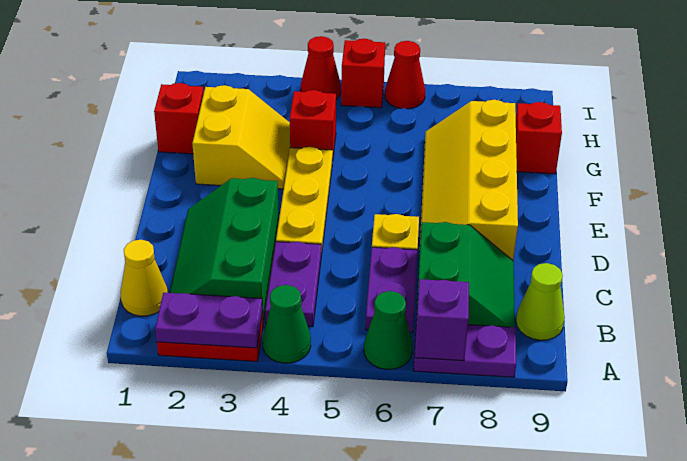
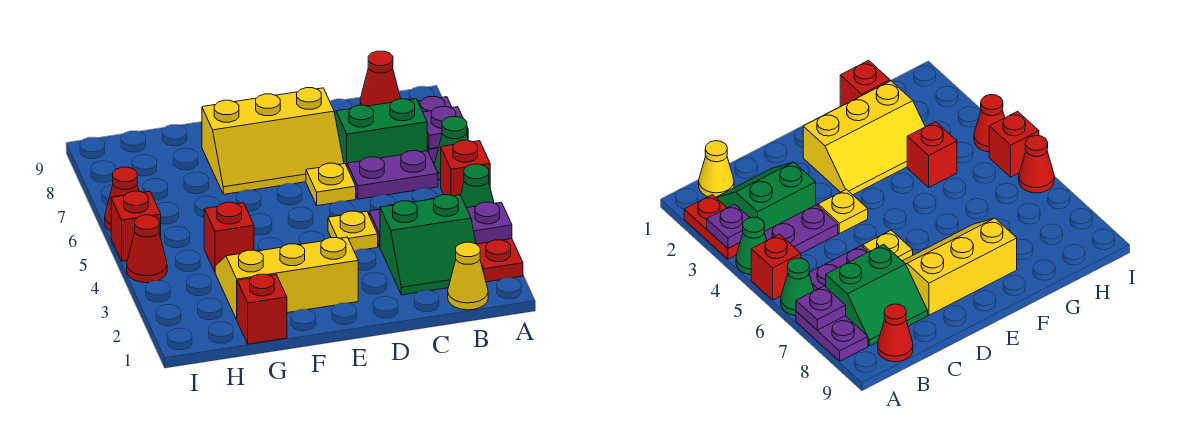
purple 1x2 plate [155,293,263,348] -> purple 1x1 plate [467,202,512,244]
purple 1x1 brick [415,279,469,361] -> purple 1x1 plate [423,107,468,149]
green 2x3 slope [170,178,279,323] -> green 2x2 slope [380,195,476,295]
lime 1x1 cone [516,263,565,340] -> red 1x1 cone [360,51,400,106]
yellow 1x3 plate [276,147,333,256] -> yellow 1x1 plate [328,211,378,251]
yellow 2x4 slope [419,100,518,260] -> yellow 2x3 slope [202,88,344,194]
yellow 2x2 slope [192,85,290,189] -> yellow 2x3 slope [215,237,358,320]
red 1x1 brick [516,102,562,174] -> red 1x1 brick moved to [441,140,490,196]

